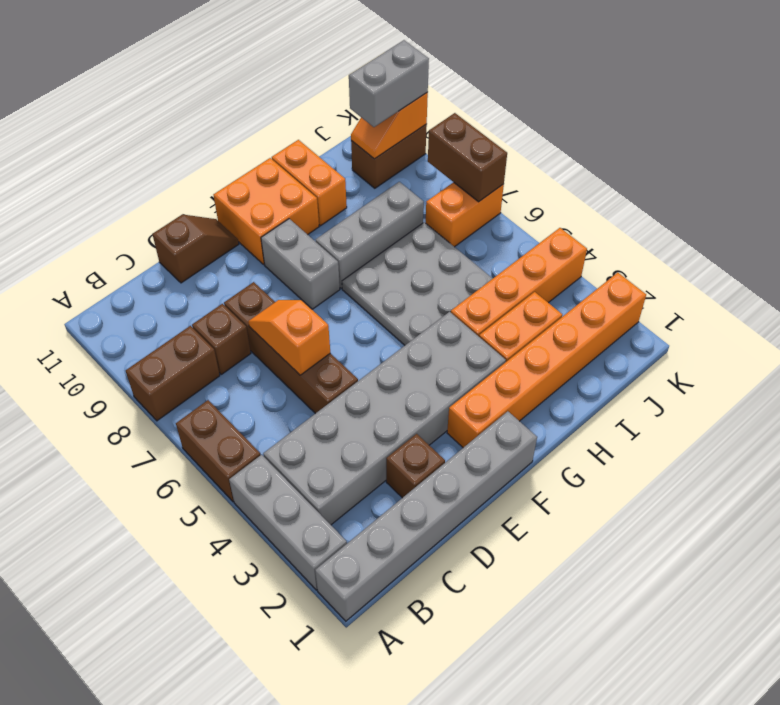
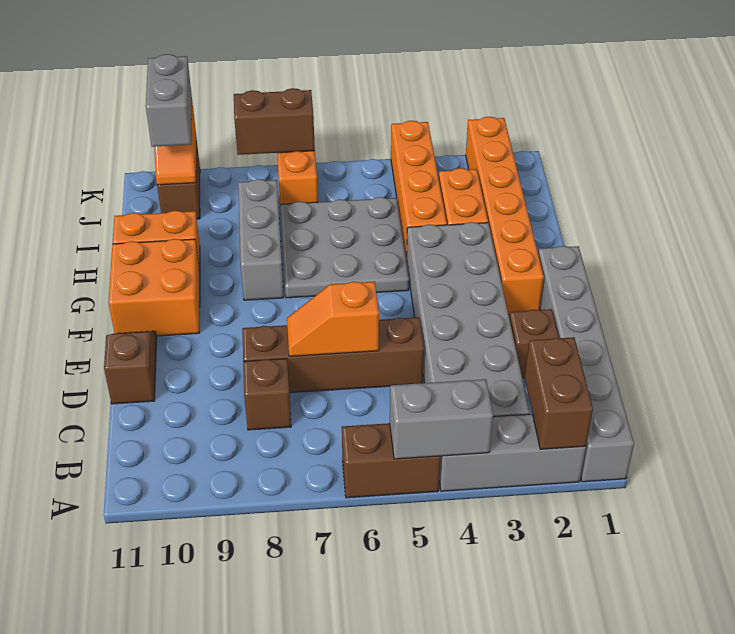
brown 1x2 brick [126,326,220,421] -> brown 1x2 brick moved to [525,337,593,449]
grey 1x2 brick [261,219,340,309] -> grey 1x2 brick moved to [390,379,493,459]

